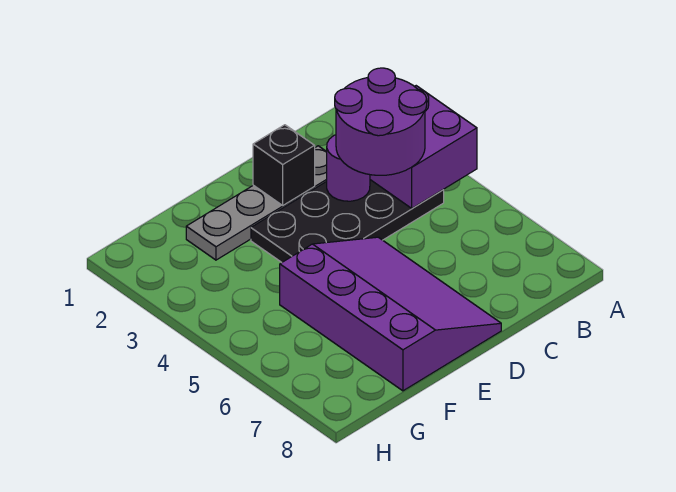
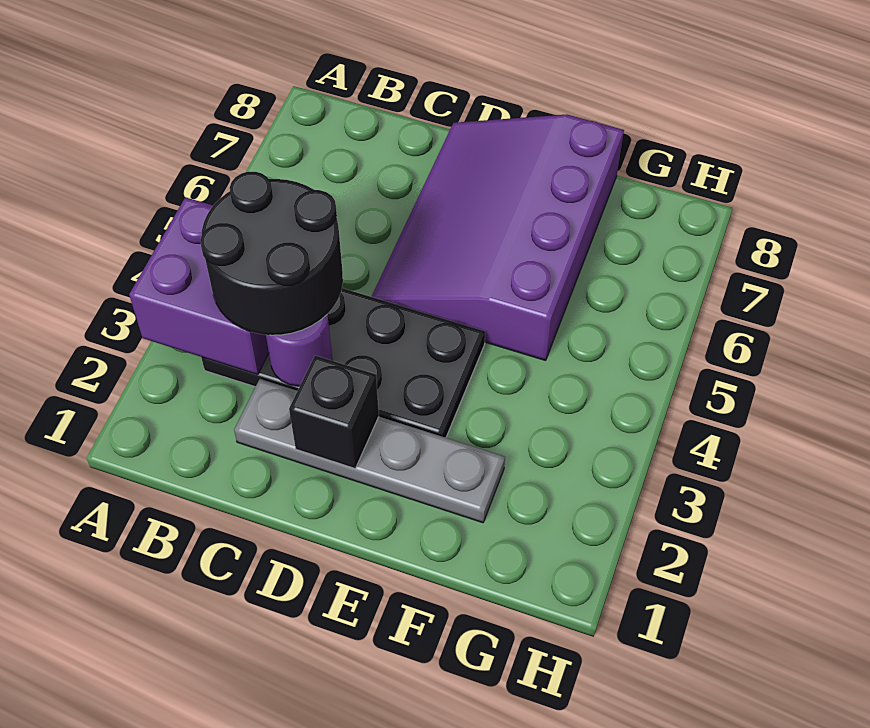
purple 2x2 round brick [335,68,427,175] -> black 2x2 round brick [200,172,343,335]

